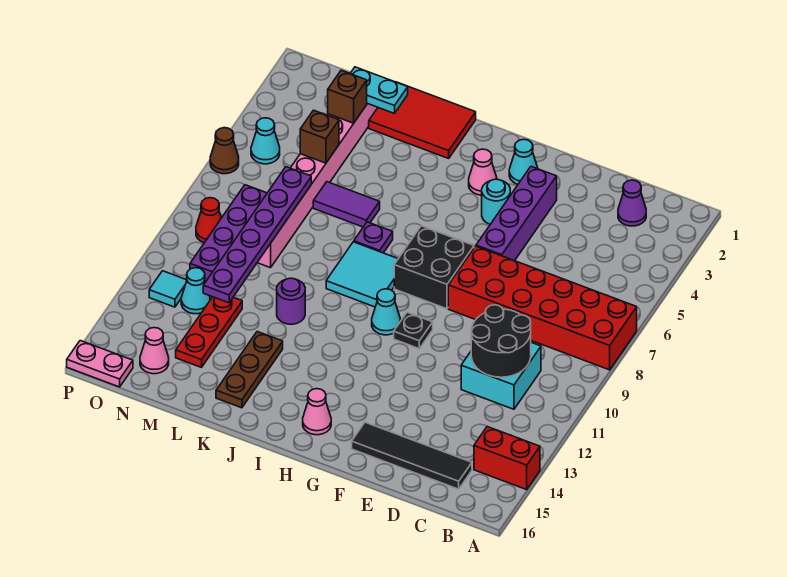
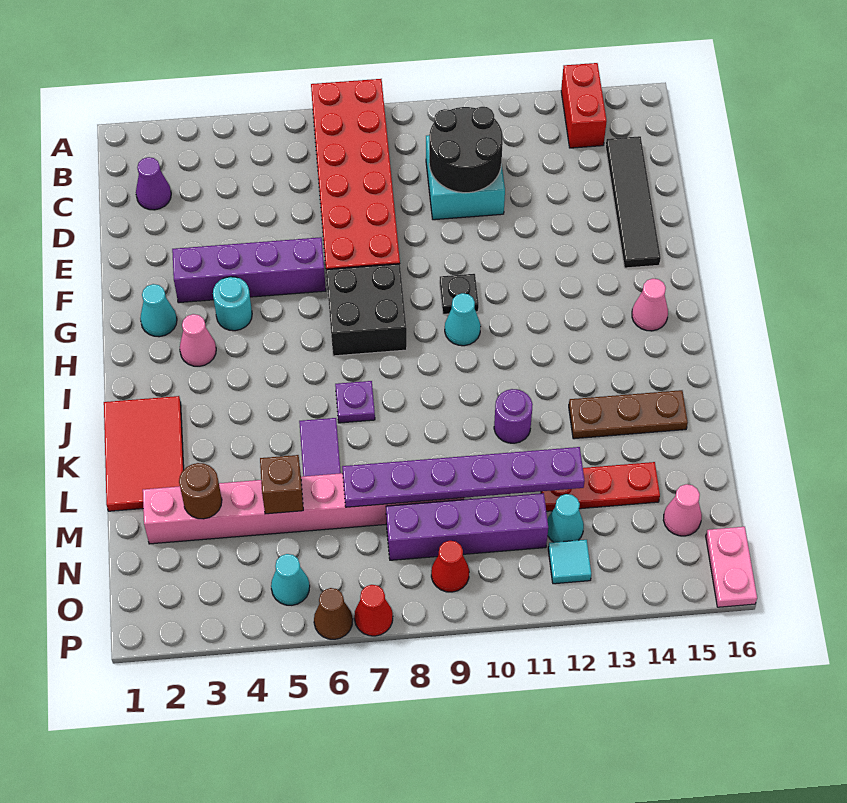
cyan 2x2 tile [326,242,398,307] -> none
cyan 1x2 plate [350,67,408,113] -> none
brown 1x1 brick [328,70,367,123] -> brown 1x1 round brick [179,463,222,519]
none -> red 1x1 cone [354,585,393,636]

